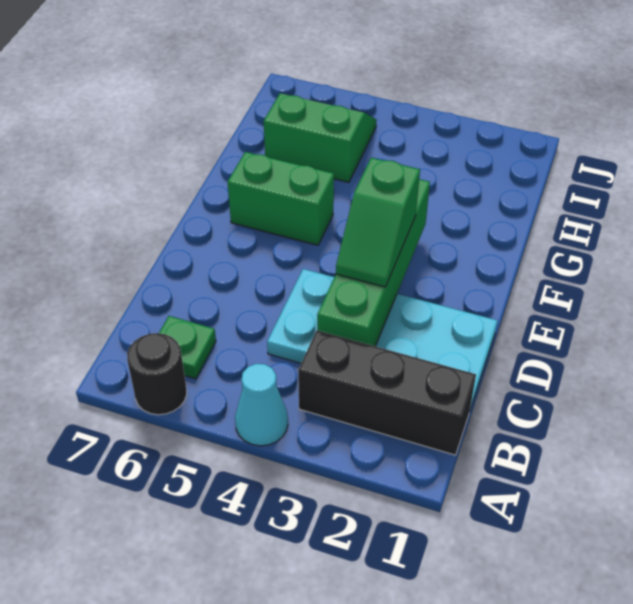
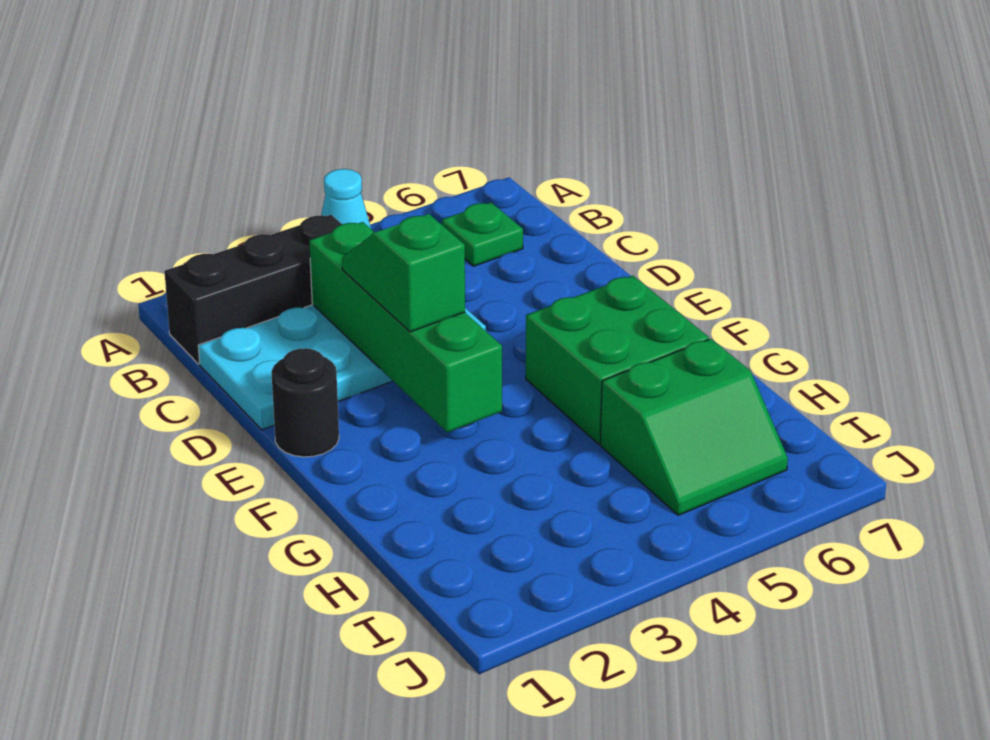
black 1x1 round brick [127,333,187,415] -> black 1x1 round brick moved to [271,348,339,457]
green 1x2 brick [228,152,334,245] -> green 2x2 brick [526,276,709,444]

